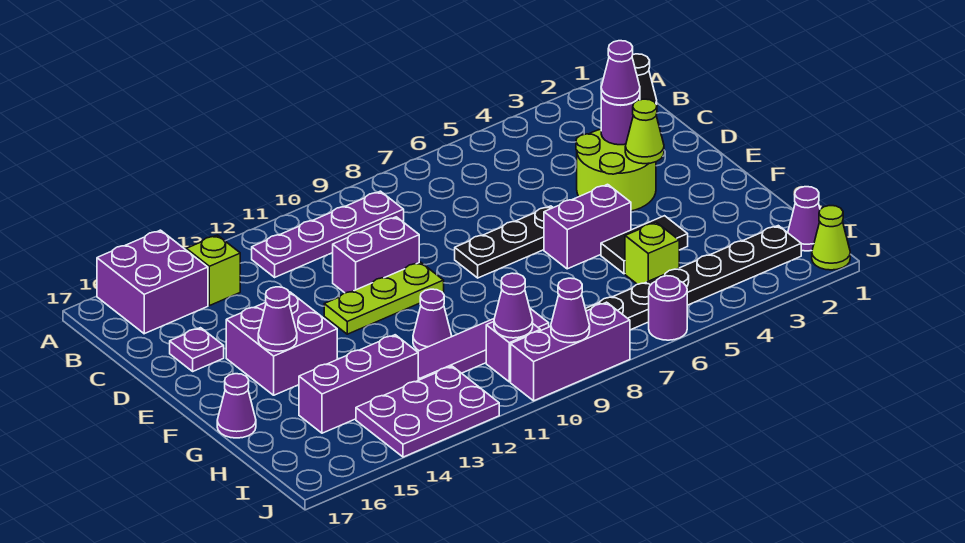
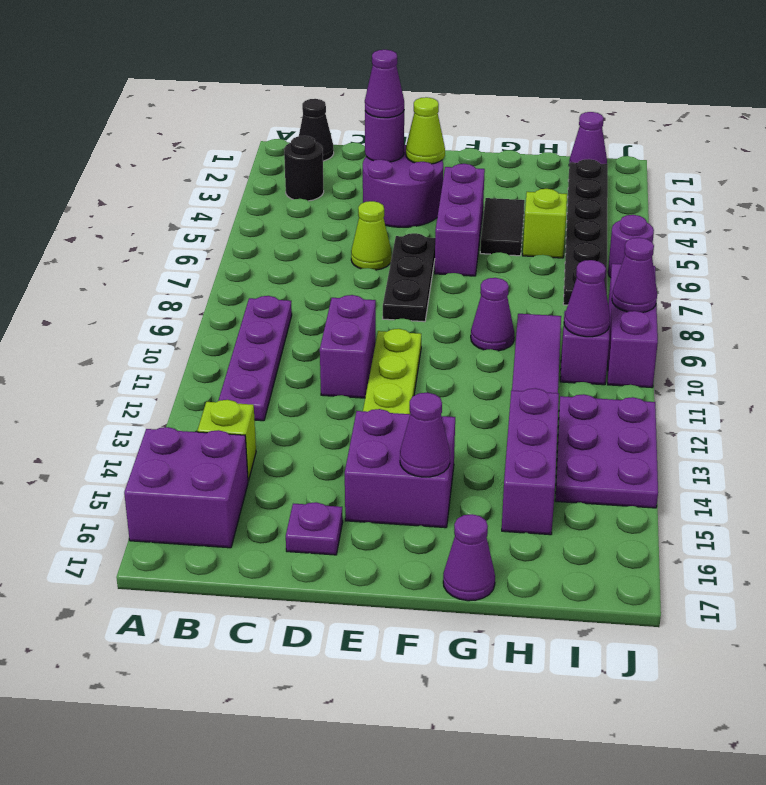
none -> black 1x1 round brick [284,136,324,201]
lime 2x2 round brick [576,129,656,211] -> purple 2x2 round brick [363,145,443,227]
purple 1x2 brick [544,184,631,269] -> purple 1x3 brick [435,164,485,276]
purple 1x1 cone [413,289,452,351] -> purple 1x1 cone moved to [471,278,514,351]
lime 1x1 cone [812,206,850,270] -> lime 1x1 cone moved to [351,201,392,270]

